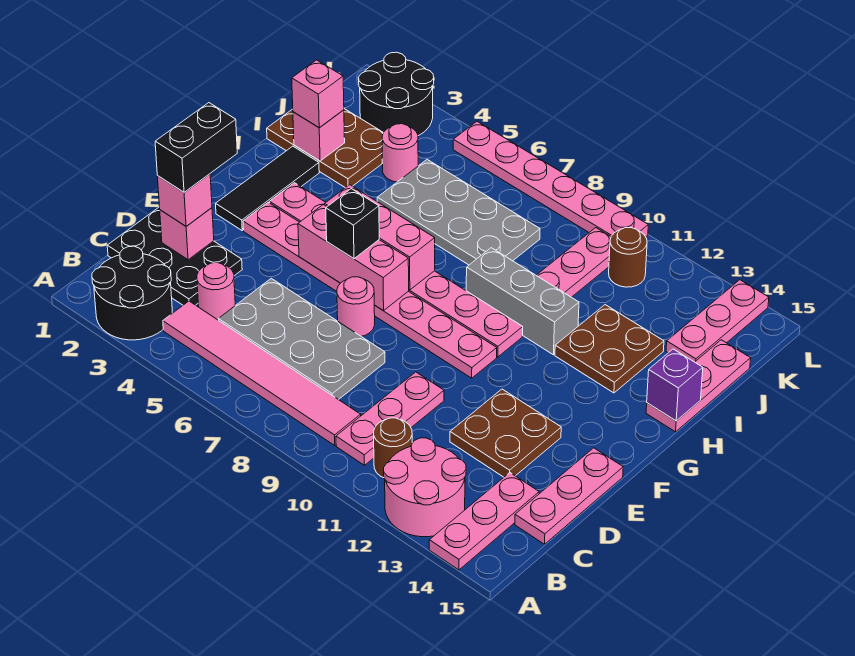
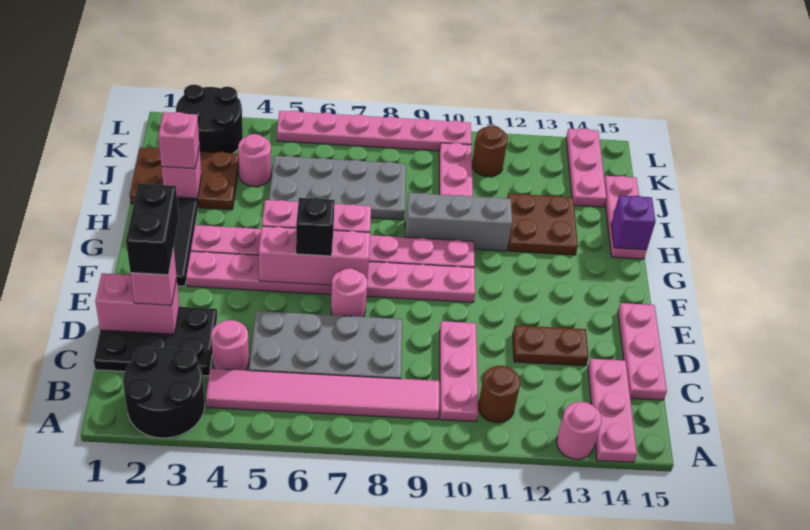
pink 2x2 round brick [384,438,466,537] -> pink 1x1 round brick [557,402,602,459]
pink 1x1 brick [160,208,214,260] -> pink 1x2 brick [95,273,179,334]
brown 2x2 plate [450,389,561,477] -> brown 1x2 plate [513,325,588,366]

